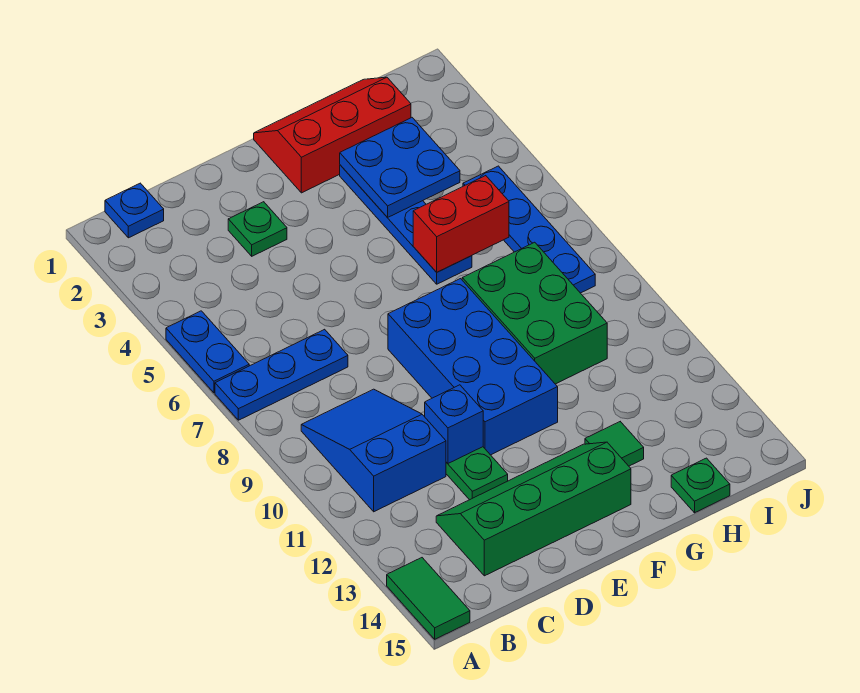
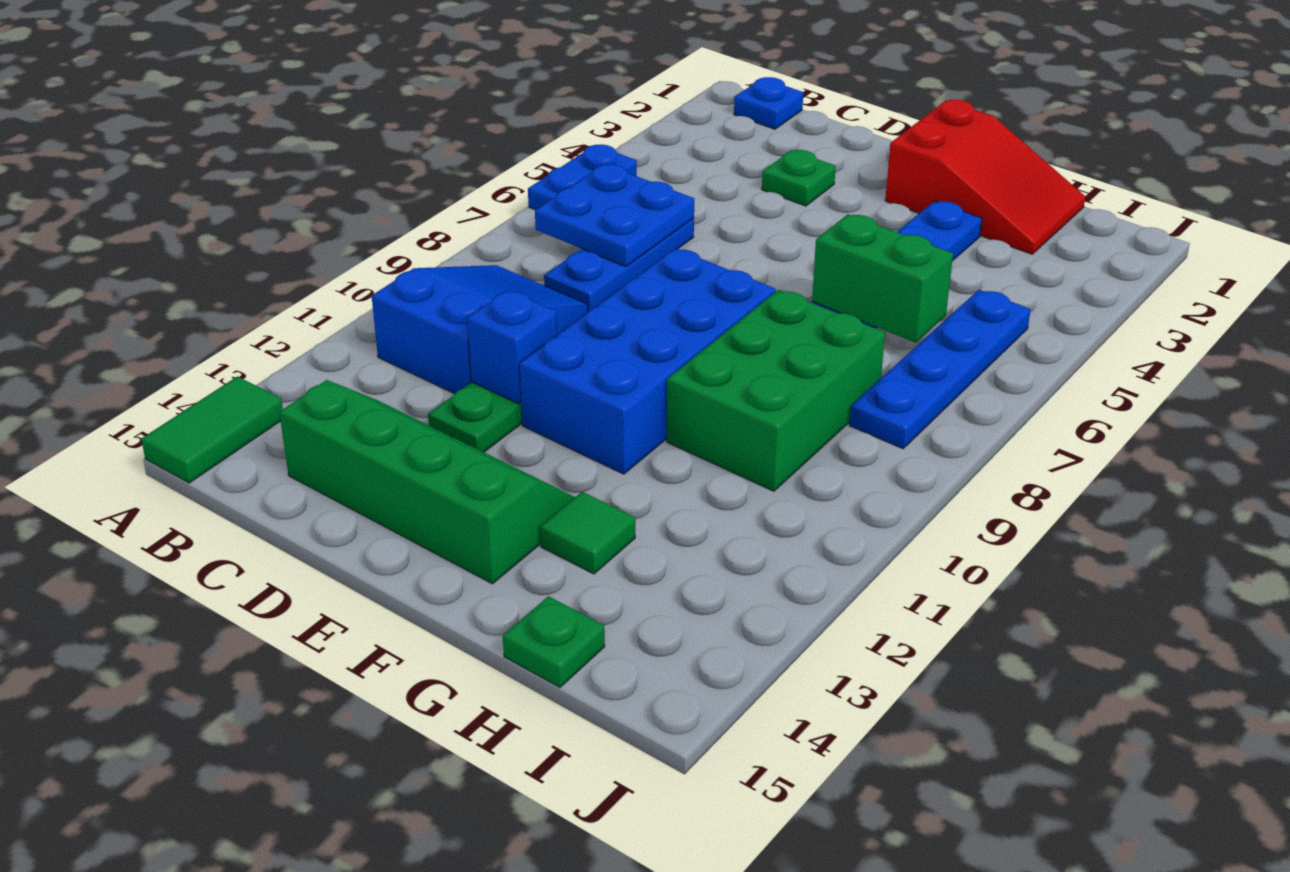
blue 1x3 plate [215,329,348,420] -> blue 1x3 plate turned to [544,218,694,311]
red 2x3 slope [254,77,411,193] -> red 2x3 slope turned to [885,100,1086,254]
blue 2x2 plate [340,118,460,218] -> blue 2x2 plate moved to [535,164,694,267]
red 1x2 brick [413,176,509,272] -> green 1x2 brick [812,214,953,343]

